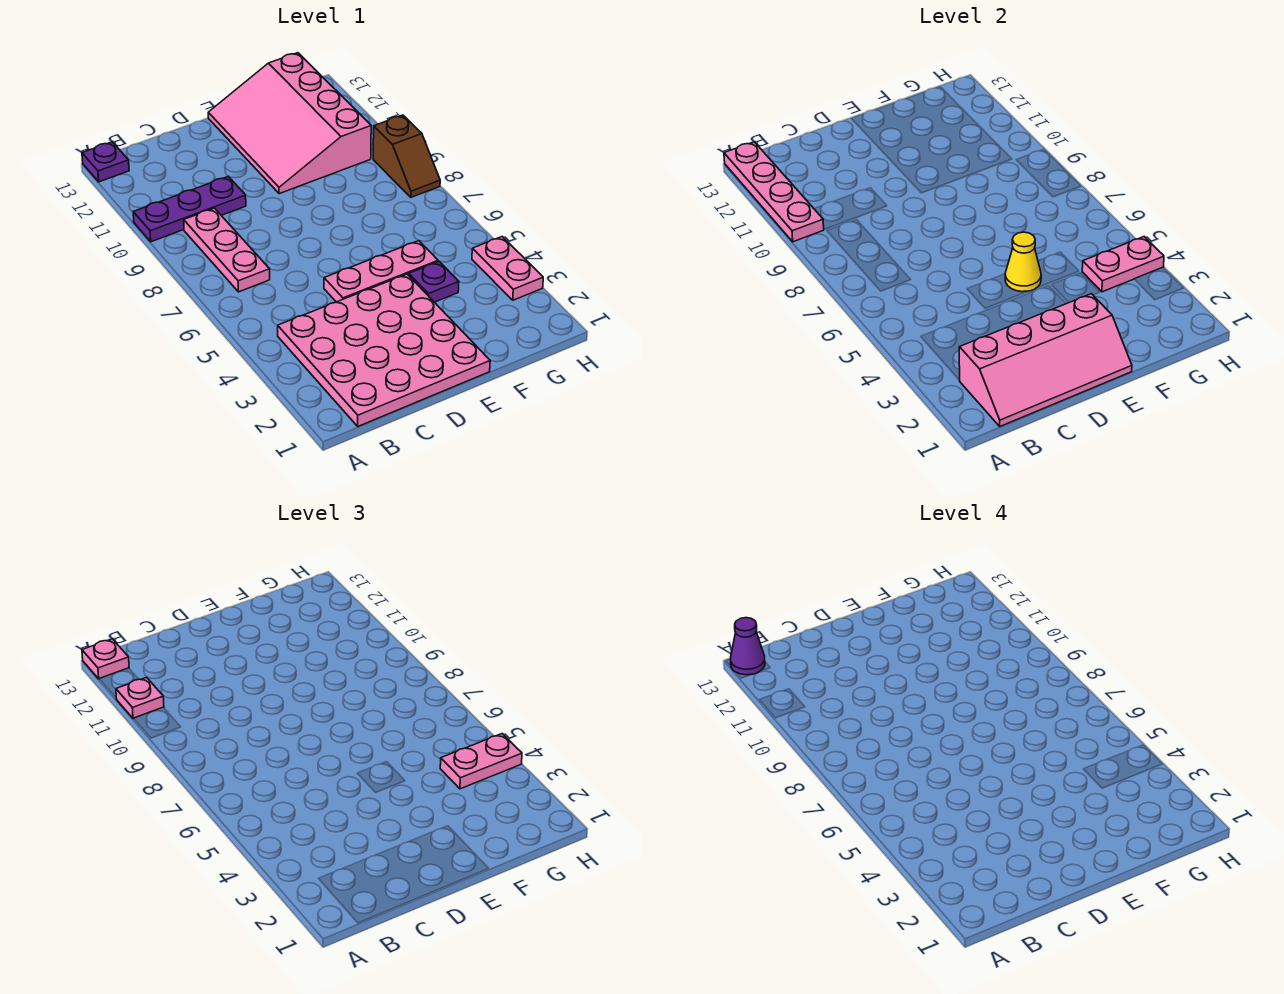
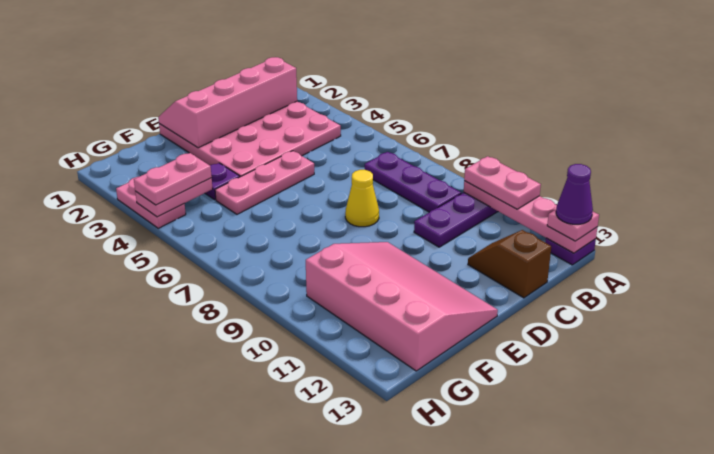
pink 1x1 plate [116,677,164,719] -> pink 1x2 plate [464,156,541,209]
pink 1x3 plate [184,208,270,292] -> purple 1x3 plate [365,152,461,212]
yellow 1x1 cone [1005,232,1041,292] -> yellow 1x1 cone moved to [345,170,379,227]
brown 1x2 slope [373,115,440,197] -> brown 1x2 slope moved to [468,230,551,298]

